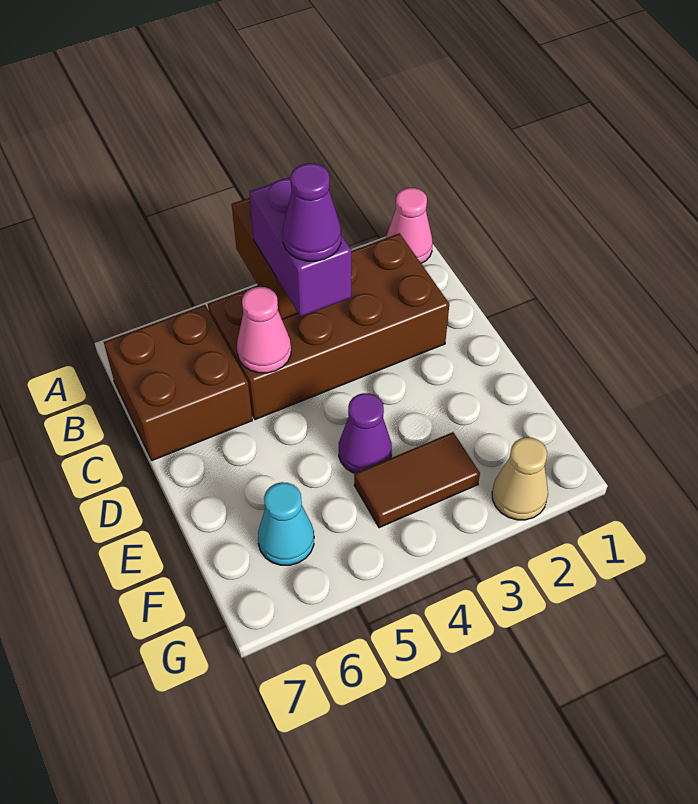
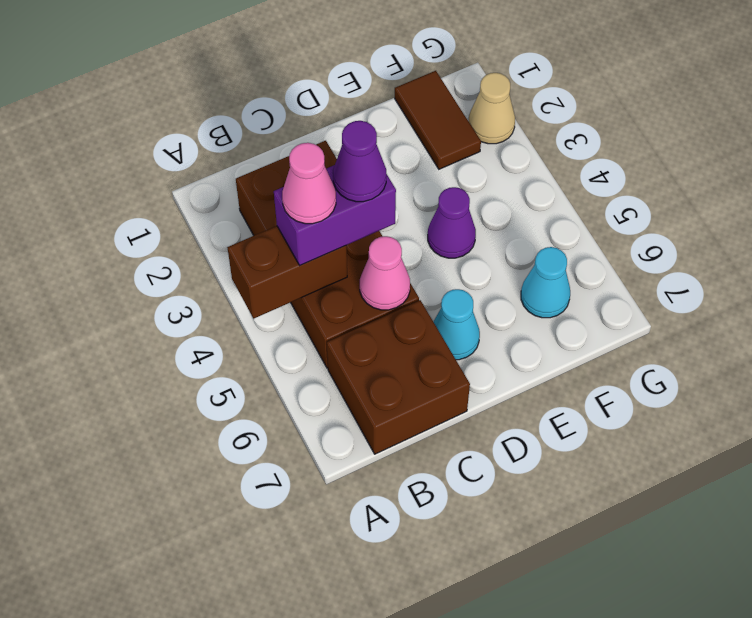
pink 1x1 cone [386,188,433,263] -> pink 1x1 cone moved to [282,143,336,224]
none -> cyan 1x1 cone [434,289,480,360]
brown 1x2 tile [354,432,480,528] -> brown 1x2 tile moved to [395,71,481,169]

